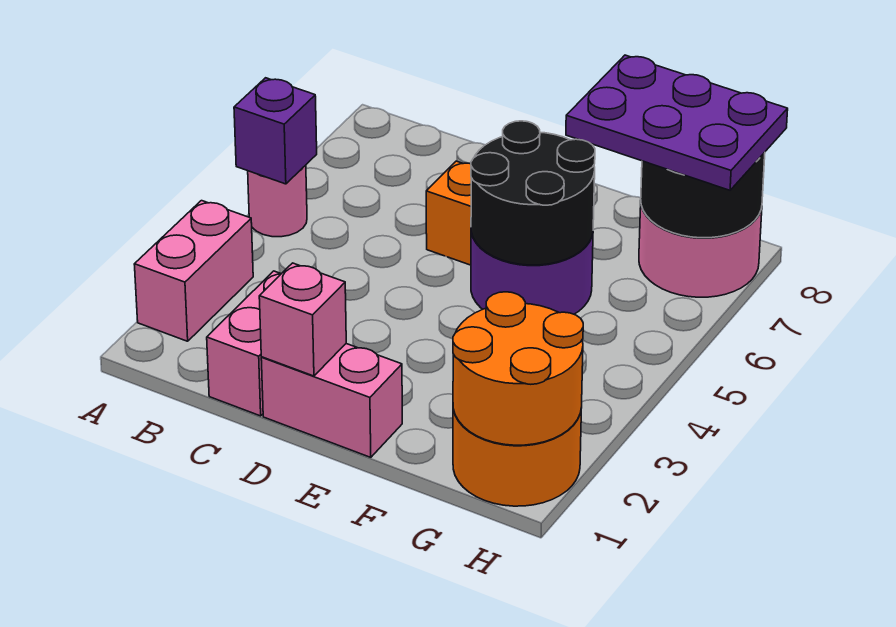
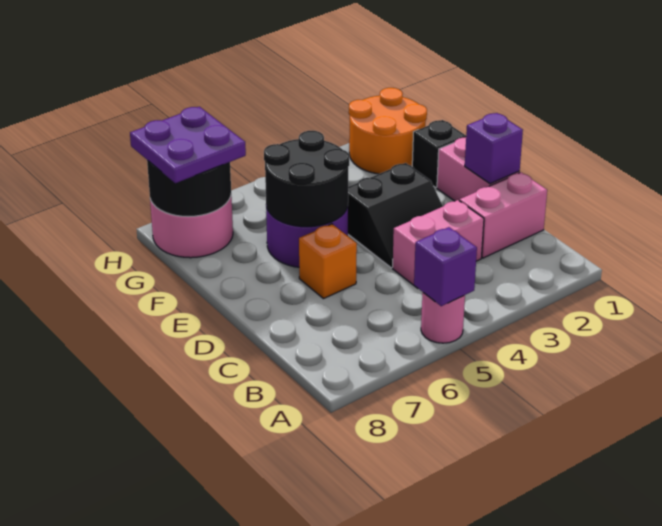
pink 1x2 brick [134,201,253,341] -> pink 1x2 brick moved to [393,200,484,288]
pink 1x1 brick [259,263,346,376] -> purple 1x1 brick [465,113,523,184]
none -> black 2x2 slope [348,163,443,268]
none -> black 1x1 brick [412,120,466,187]
purple 2x3 plate [566,55,788,190] -> purple 2x2 plate [130,107,246,183]
orange 2x2 round brick [453,292,583,445] -> none

